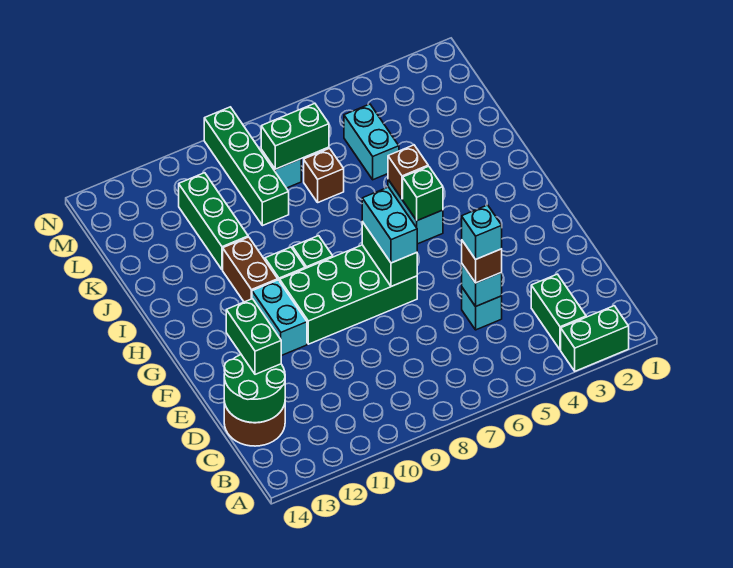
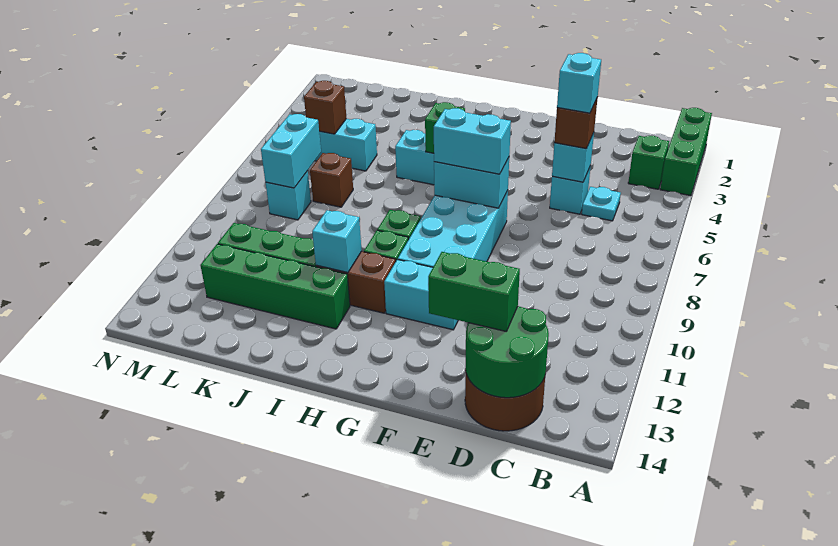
green 1x2 brick [561,306,629,371] -> green 1x3 brick [660,108,712,196]
green 1x2 brick [531,274,586,350] -> green 1x1 brick [628,136,669,189]
none -> cyan 1x1 plate [582,187,621,221]
green 2x4 brick [280,245,417,344] -> cyan 2x4 brick [398,190,508,267]
green 1x2 brick [362,222,417,286] -> cyan 1x2 brick [434,158,509,208]
brown 1x1 brick [388,145,428,199] -> brown 1x1 brick moved to [304,81,347,134]
none -> cyan 1x1 brick [312,210,362,273]
green 1x4 brick [204,107,289,226] -> green 1x4 brick moved to [200,244,350,329]
green 1x2 brick [261,103,329,169] -> cyan 1x2 brick [261,114,321,188]

